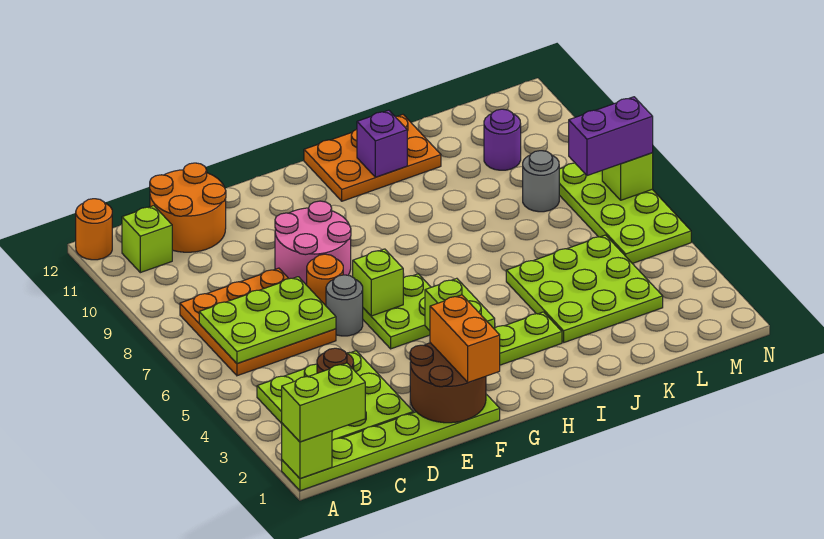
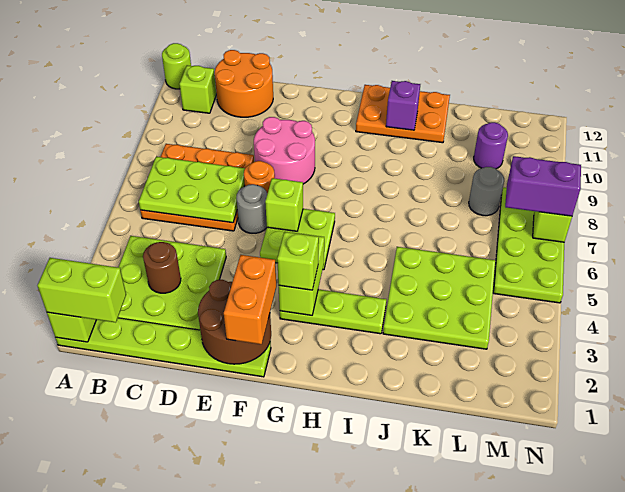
orange 1x1 round brick [76,199,112,260] -> lime 1x1 round brick [162,43,191,89]
none -> lime 1x1 brick [277,232,319,290]

